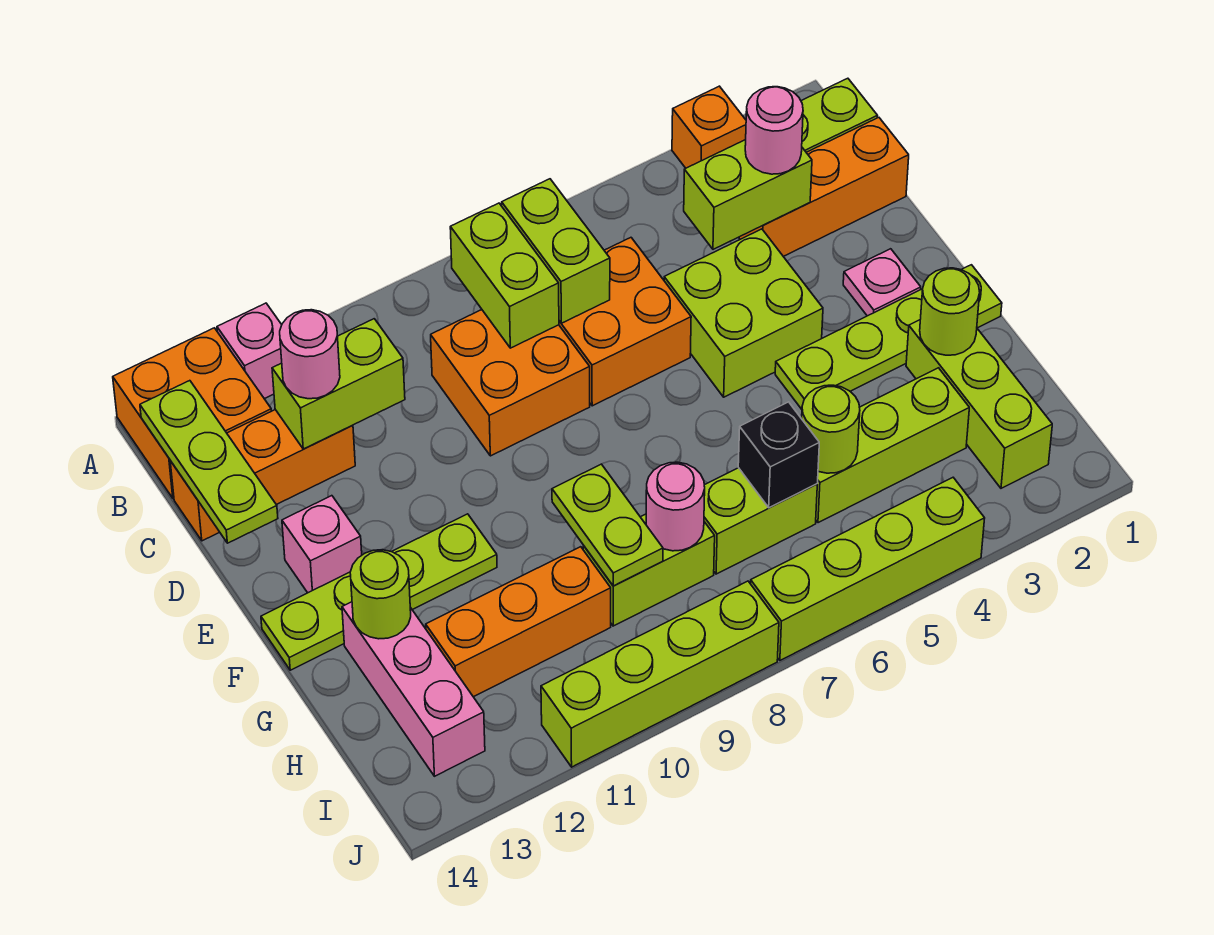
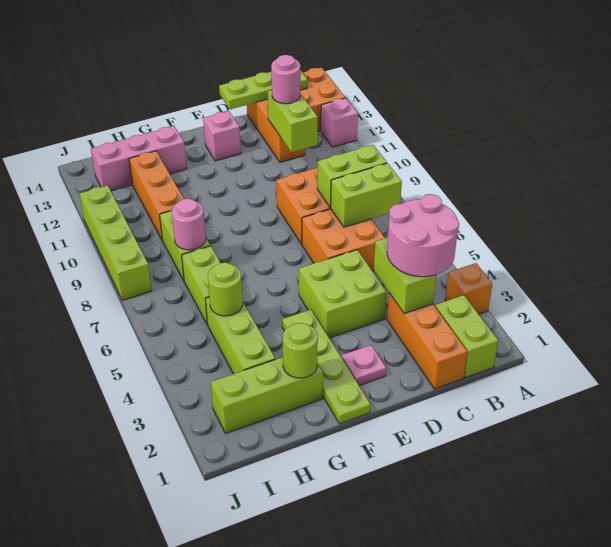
pink 1x1 round brick [745,87,803,174] -> pink 2x2 round brick [387,194,459,277]
lime 1x4 plate [261,514,497,670] -> none
lime 1x2 plate [552,464,663,586] -> none
lime 1x1 round brick [350,550,411,639] -> none
black 1x1 brick [738,402,819,508] -> none
lime 1x4 brick [751,478,985,660] -> none

